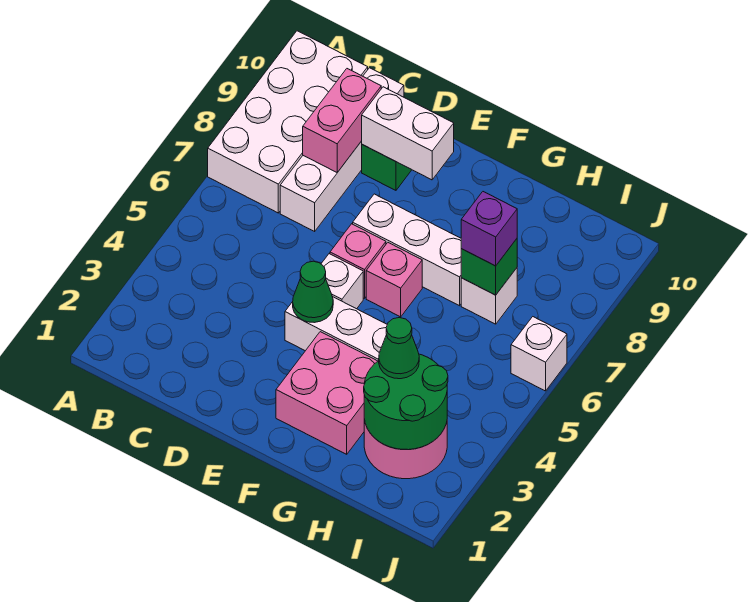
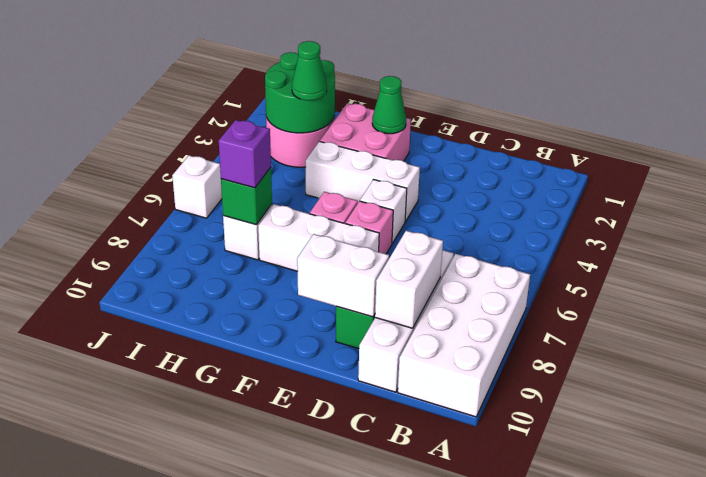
pink 1x2 brick [303,69,381,172] -> white 1x2 brick [375,231,443,328]
green 1x1 cone [293,261,333,323] -> green 1x1 cone moved to [372,76,406,134]

